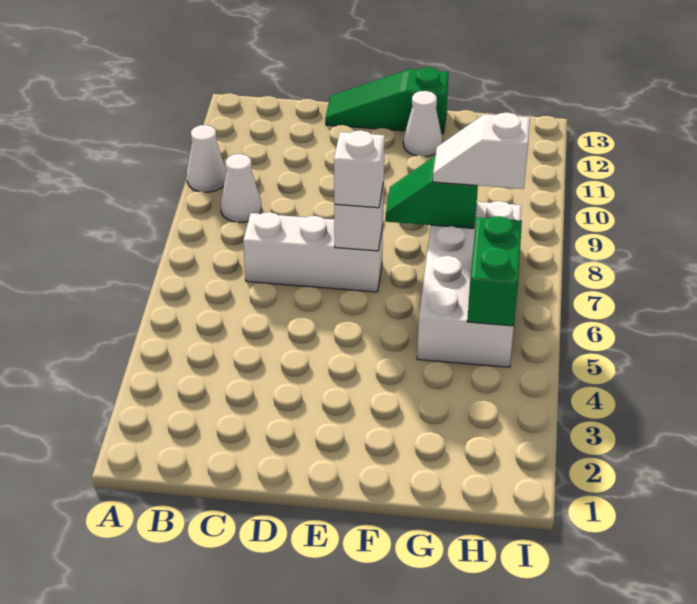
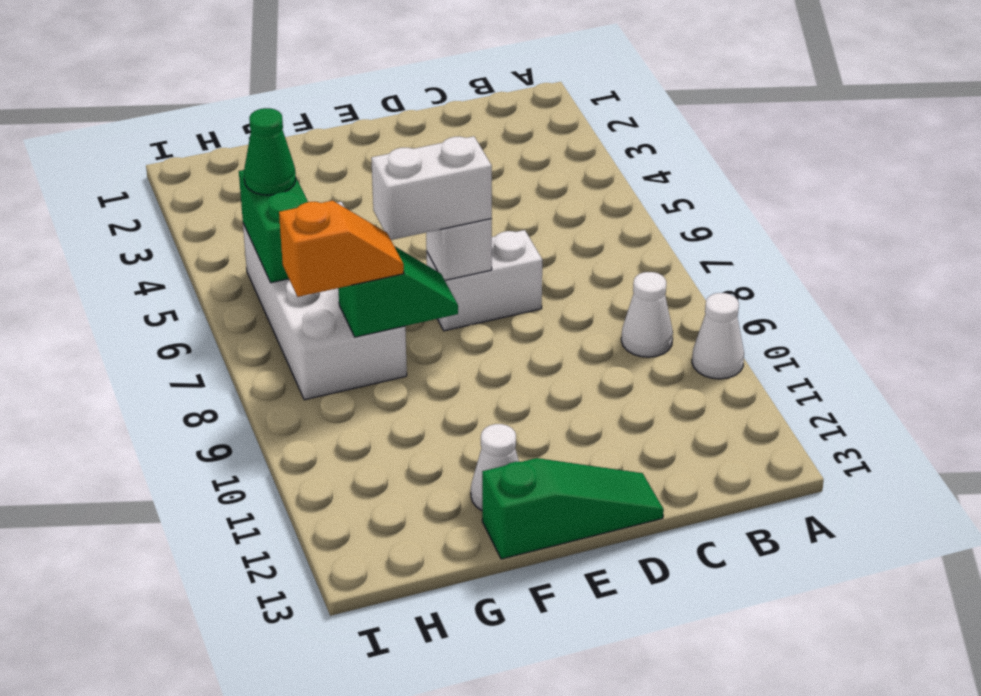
white 1x3 brick [243,212,383,292] -> white 1x2 brick [427,230,542,331]
white 1x1 brick [334,130,385,208] -> white 1x2 brick [371,136,492,240]
white 1x2 slope [433,113,530,189] -> orange 1x2 slope [279,201,404,297]
none -> green 1x1 cone [244,108,296,195]

